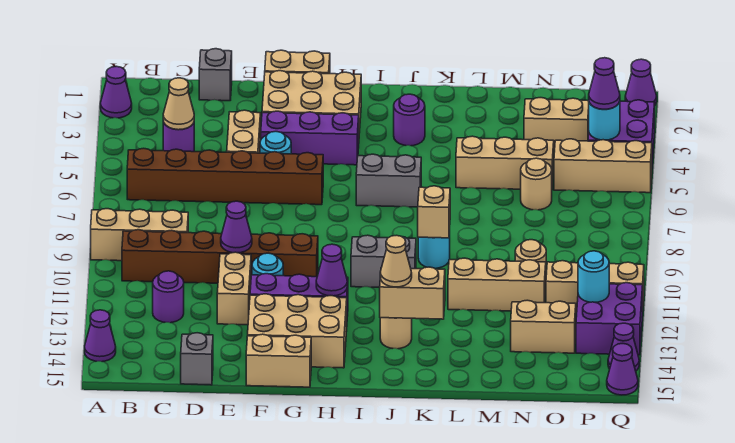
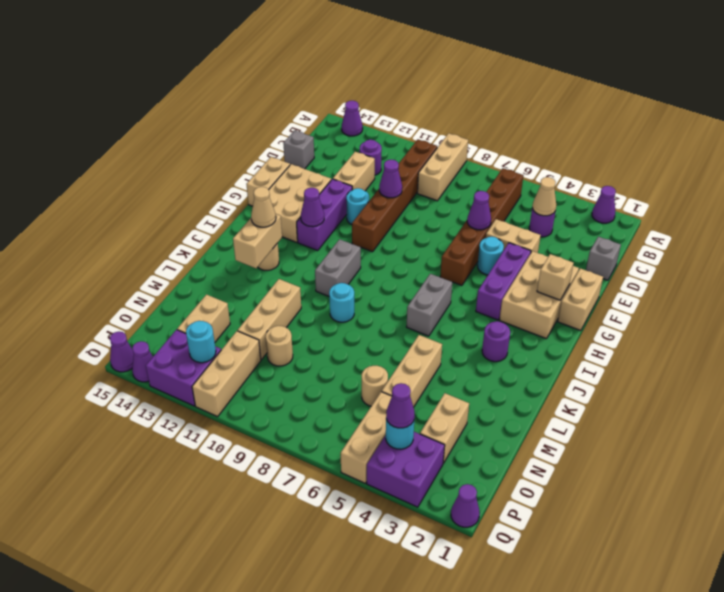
none -> purple 1x1 cone [467,191,491,230]
tan 1x2 brick [217,252,251,325] -> tan 1x2 brick turned to [333,152,375,191]
tan 1x1 brick [418,186,450,238] -> tan 1x1 brick moved to [537,254,574,300]

